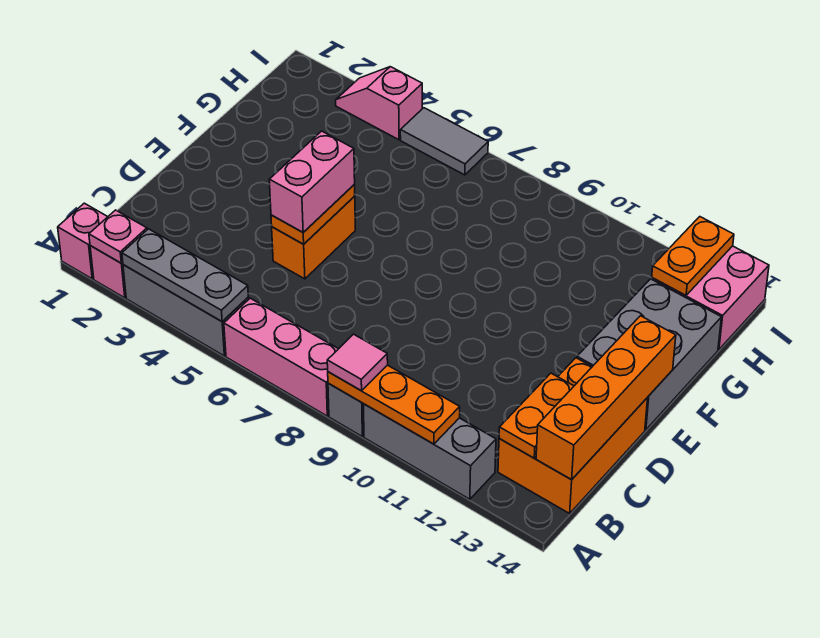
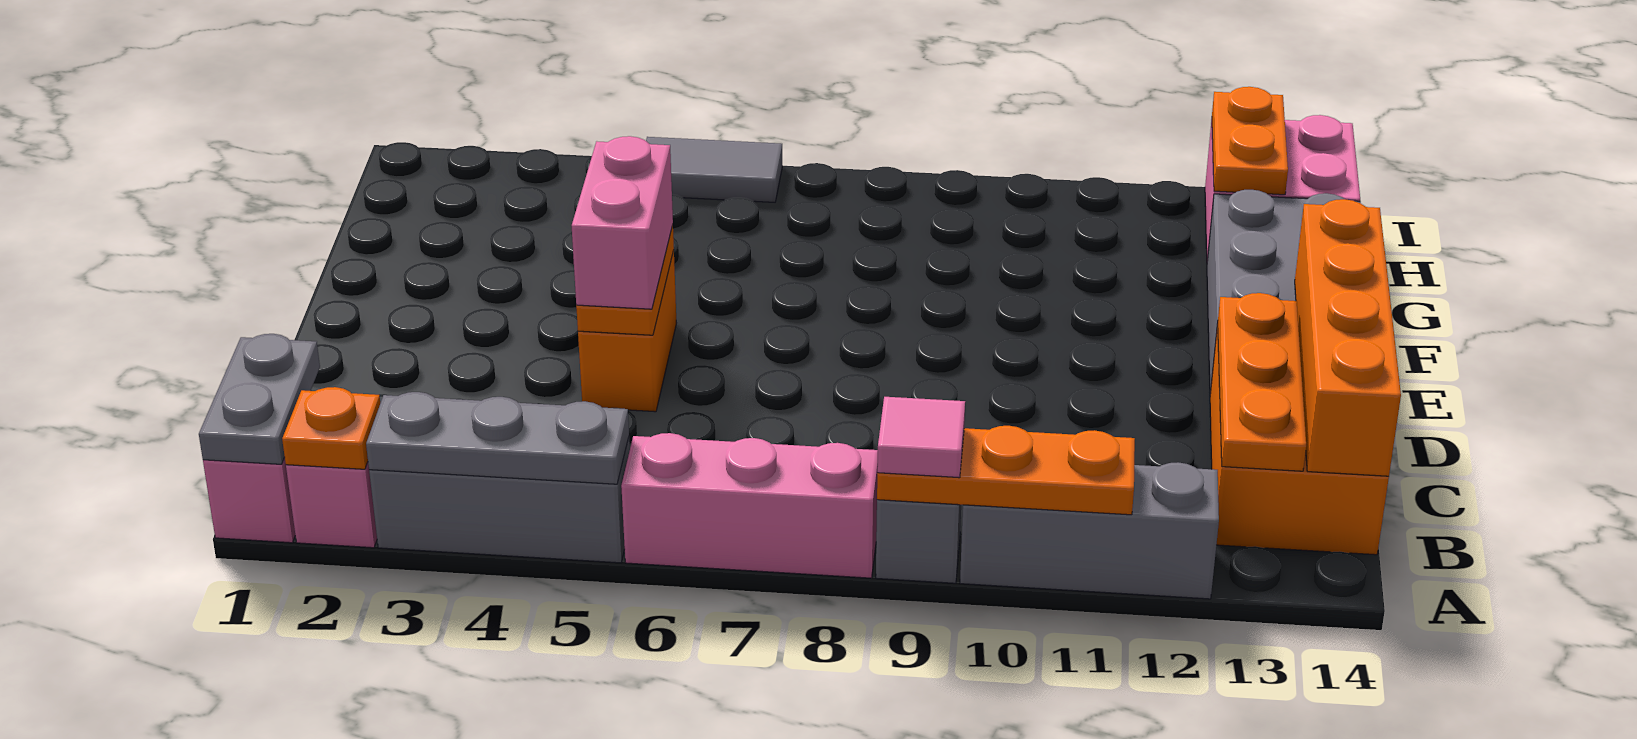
none -> grey 1x2 plate [199,334,320,464]
pink 1x1 plate [89,210,147,263] -> orange 1x1 plate [282,387,380,469]
orange 1x2 plate [499,373,574,458] -> orange 1x3 plate [1217,293,1306,471]
pink 1x2 slope [336,67,422,140] -> none

